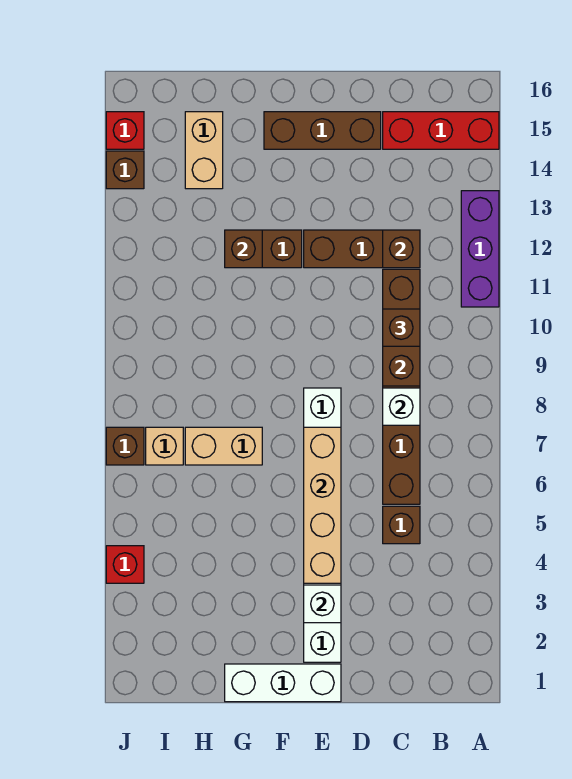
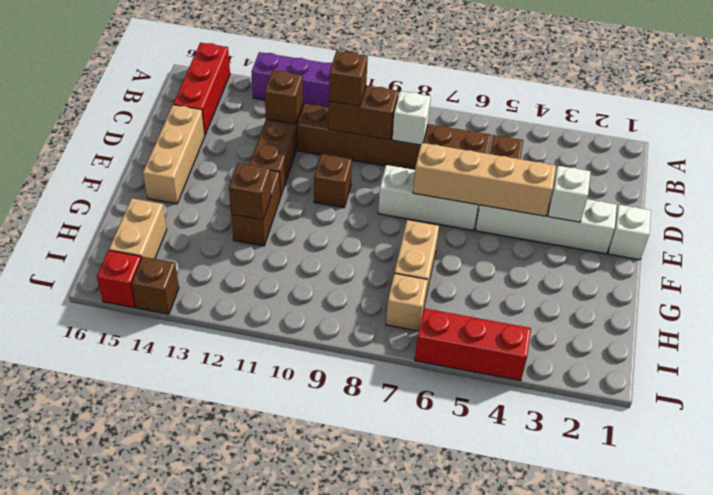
brown 1x3 brick [264,112,381,149] -> tan 1x3 brick [143,105,205,204]
white 1x3 brick [225,664,341,702] -> white 1x1 brick [608,205,651,260]
tan 1x2 brick [185,112,223,189] -> tan 1x2 brick turned to [109,198,167,259]
red 1x1 brick [106,546,144,583] -> red 1x3 brick [415,308,531,381]
brown 1x1 brick [106,427,144,465] -> brown 1x1 brick moved to [314,154,352,208]

